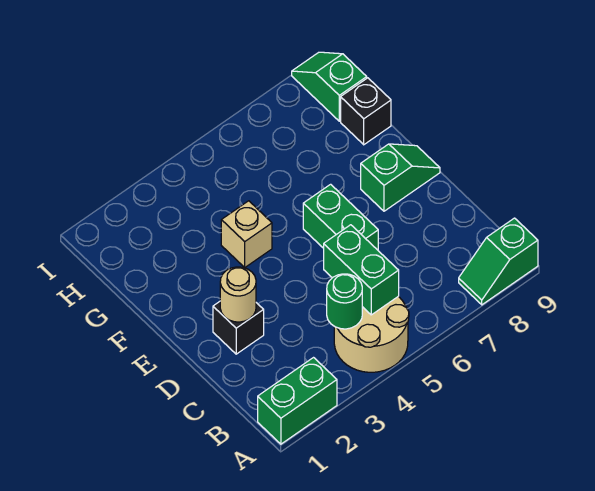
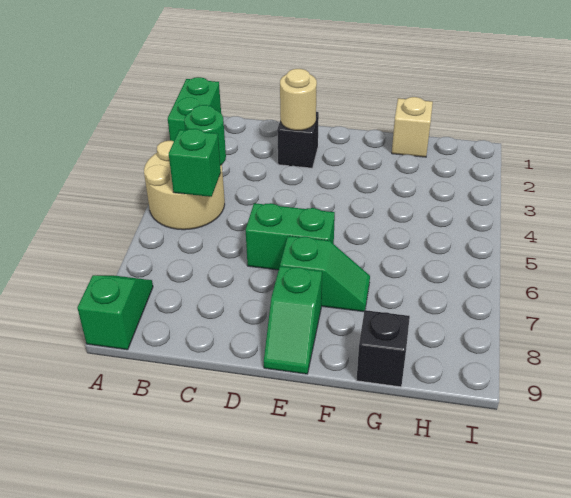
green 1x2 brick [324,225,399,315] -> green 1x1 brick [169,129,221,197]
tan 1x1 brick [221,201,272,267] -> tan 1x1 brick moved to [392,97,433,157]
green 1x2 slope [292,52,367,121] -> green 1x2 slope moved to [280,236,370,312]

